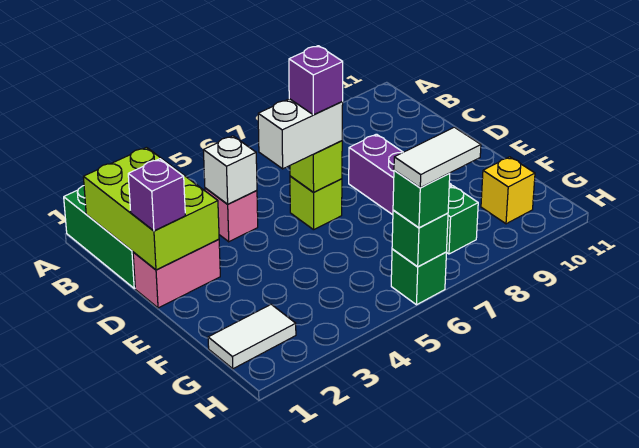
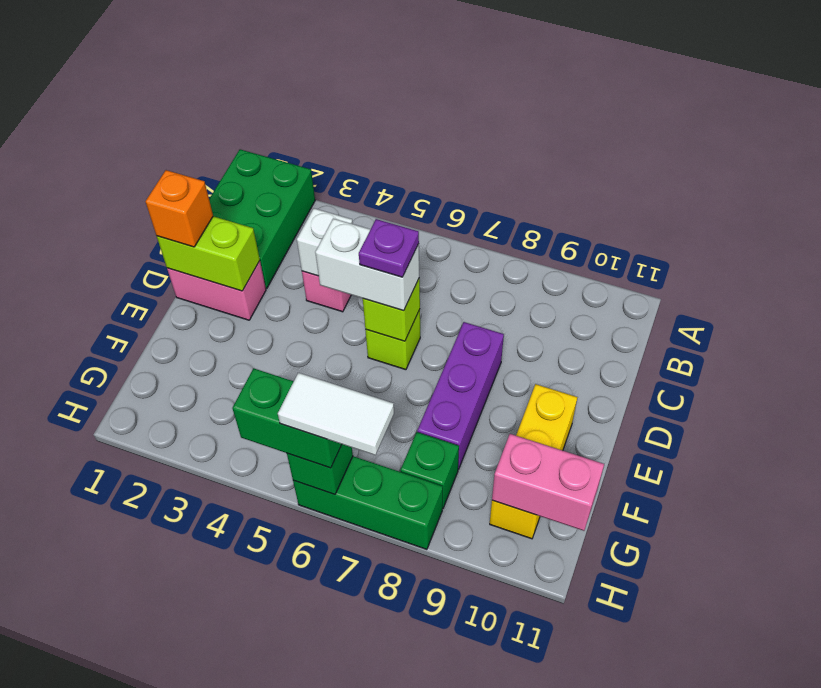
lime 2x3 brick [83,147,219,270] -> lime 1x2 brick [157,216,260,291]
purple 1x1 brick [128,159,185,231] -> orange 1x1 brick [146,170,213,247]
purple 1x1 brick [289,46,343,115] -> purple 1x1 plate [359,219,419,277]
white 1x2 tile [208,304,296,369] -> none
yellow 1x1 brick [481,157,535,224] -> yellow 1x3 brick [490,384,578,539]
none -> pink 1x2 brick [492,434,604,531]
green 1x1 brick [391,249,446,305] -> green 1x3 brick [293,456,443,549]
green 1x1 brick [393,171,450,228] -> green 1x2 brick [232,368,342,468]

